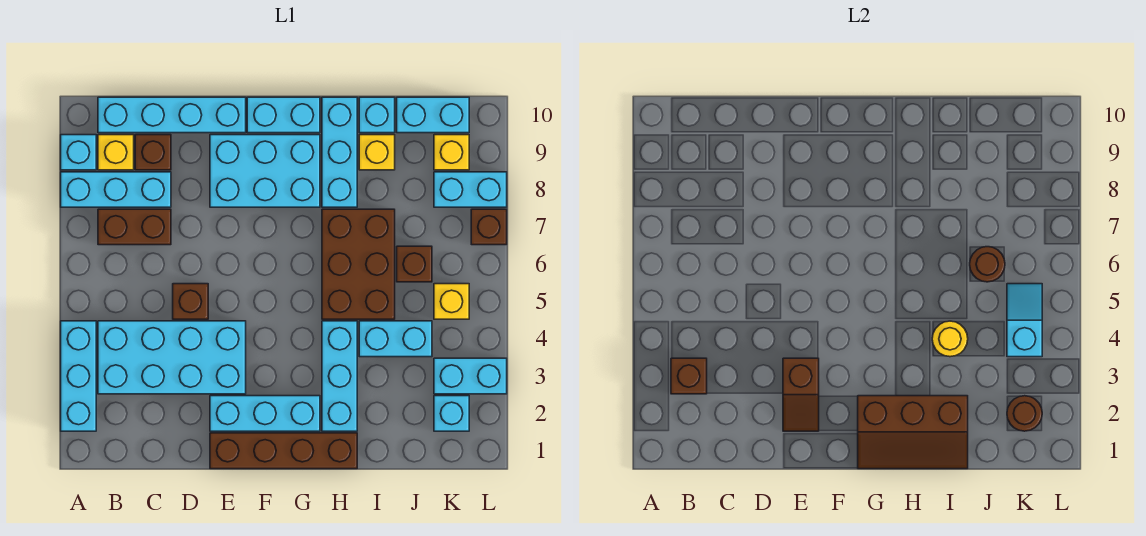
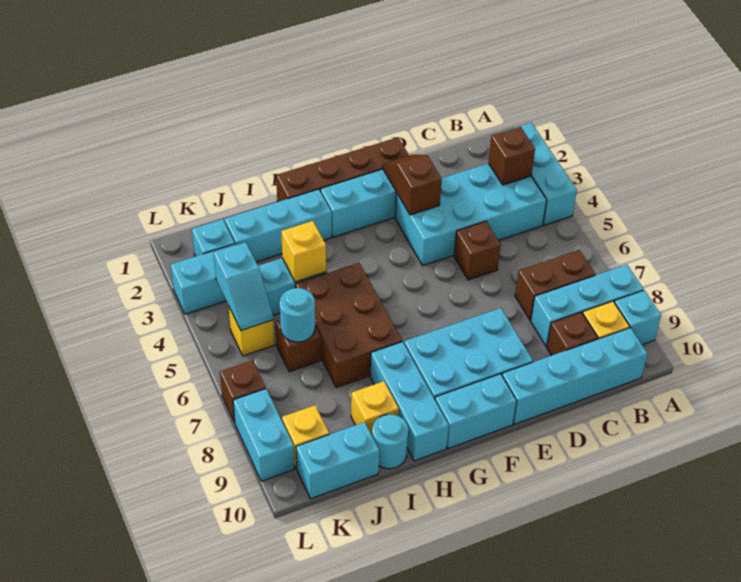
brown 2x3 slope [858,396,968,469] -> none
cyan 1x3 brick [322,321,357,431] -> cyan 1x3 brick turned to [225,189,332,262]
yellow 1x1 round brick [932,321,968,357] -> yellow 1x1 brick [281,221,326,282]
cyan 1x1 brick [359,97,395,133] -> cyan 1x1 round brick [372,414,408,469]
brown 1x1 round brick [970,247,1005,282] -> cyan 1x1 round brick [280,288,315,342]
brown 1x1 round brick [1007,396,1042,431] -> none
cyan 1x2 brick [434,172,507,207] -> cyan 1x2 brick turned to [233,389,294,481]

